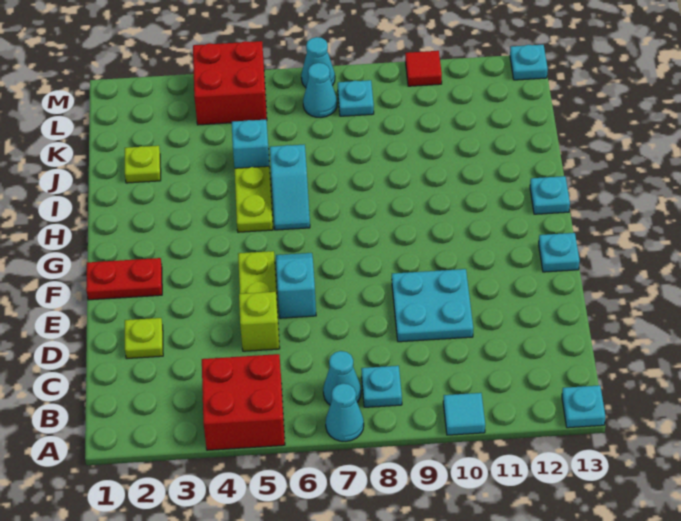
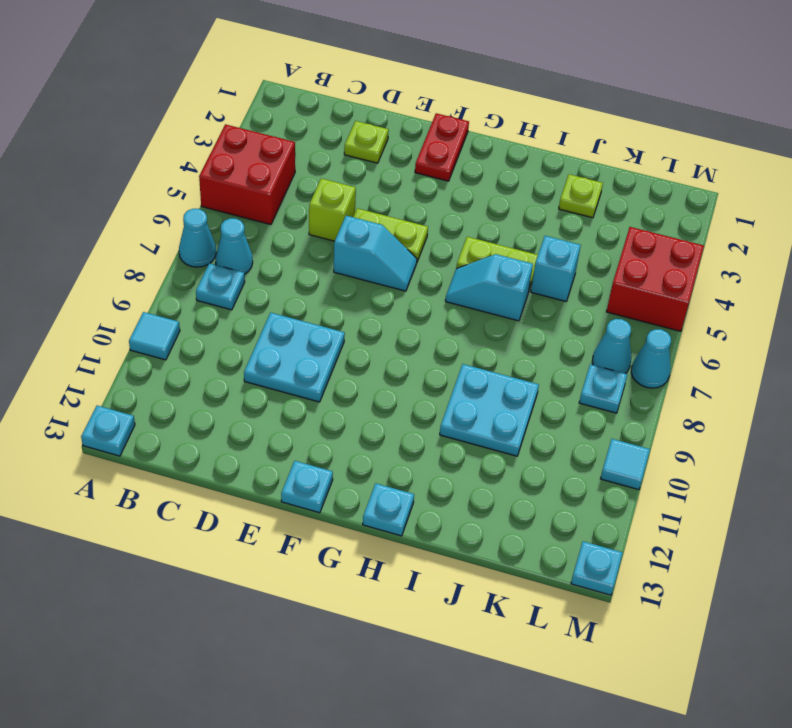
none -> cyan 2x2 plate [440,364,539,456]
red 1x1 tile [405,51,442,86] -> cyan 1x1 tile [601,439,650,490]

